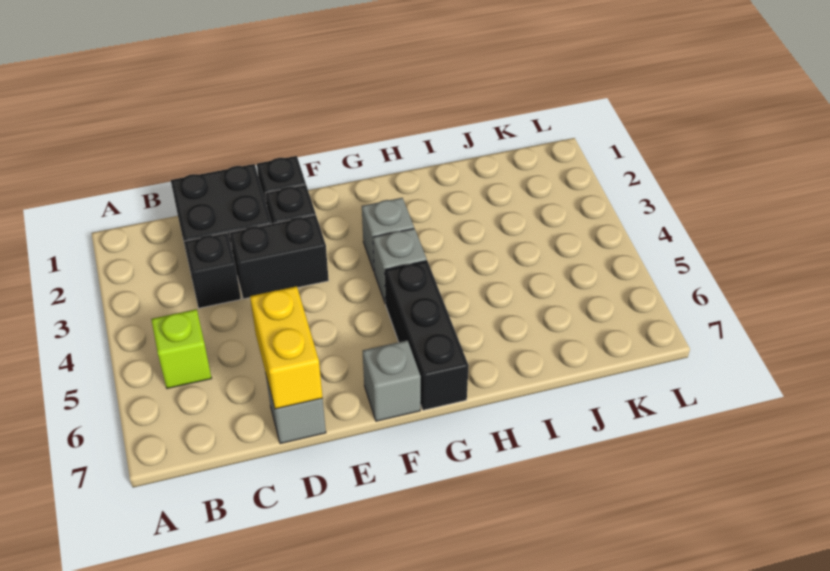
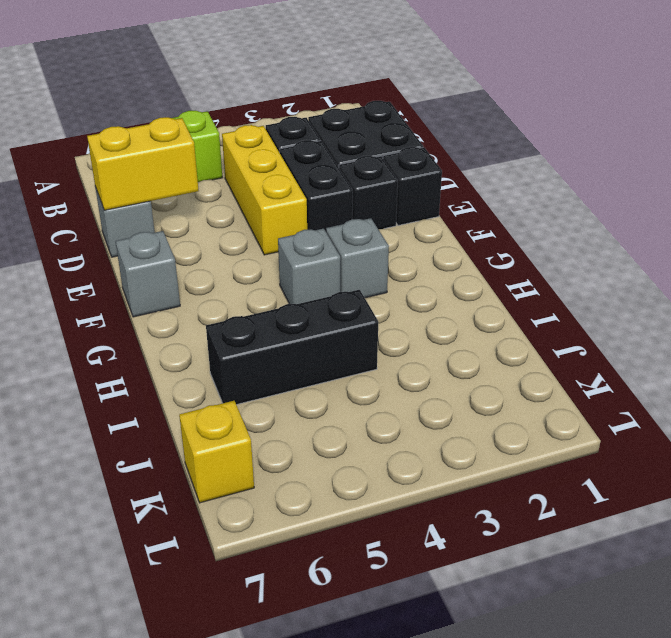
none -> yellow 1x3 brick [222,125,307,255]
black 1x3 brick [385,261,469,410] -> black 1x3 brick moved to [206,290,378,405]
none -> yellow 1x1 brick [179,401,254,503]

